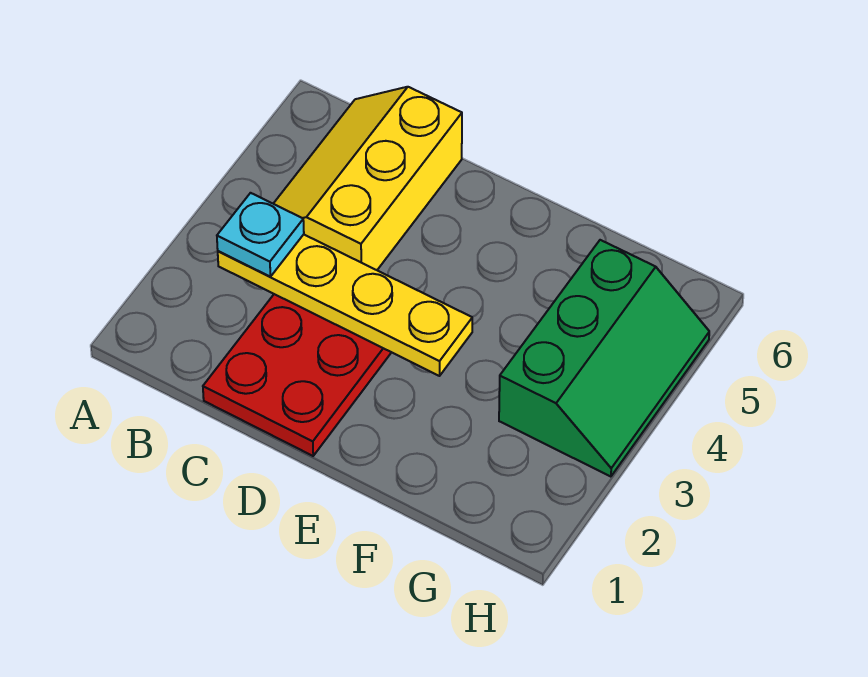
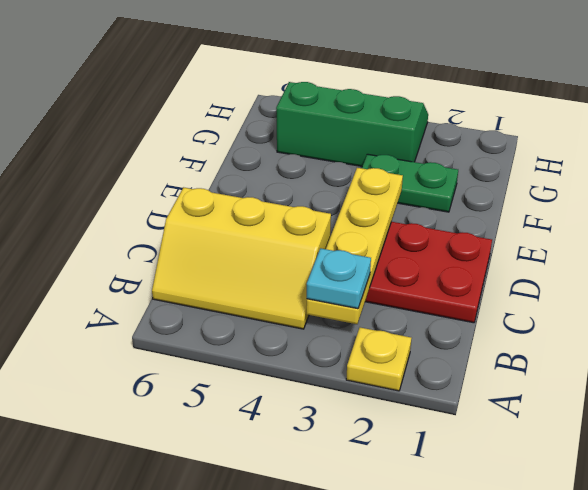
none -> yellow 1x1 plate [346,327,411,391]
none -> green 1x2 plate [362,154,458,212]

